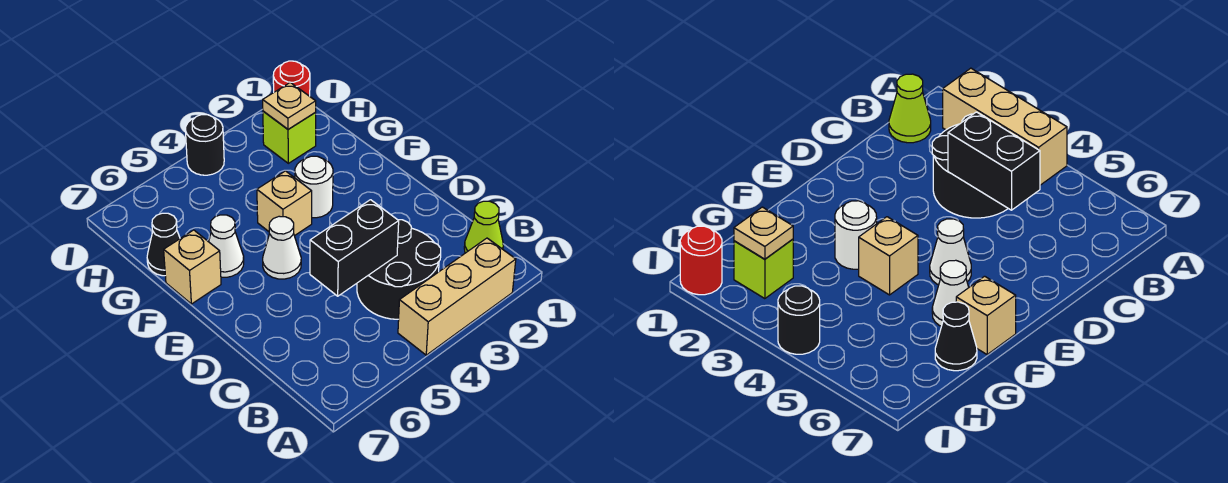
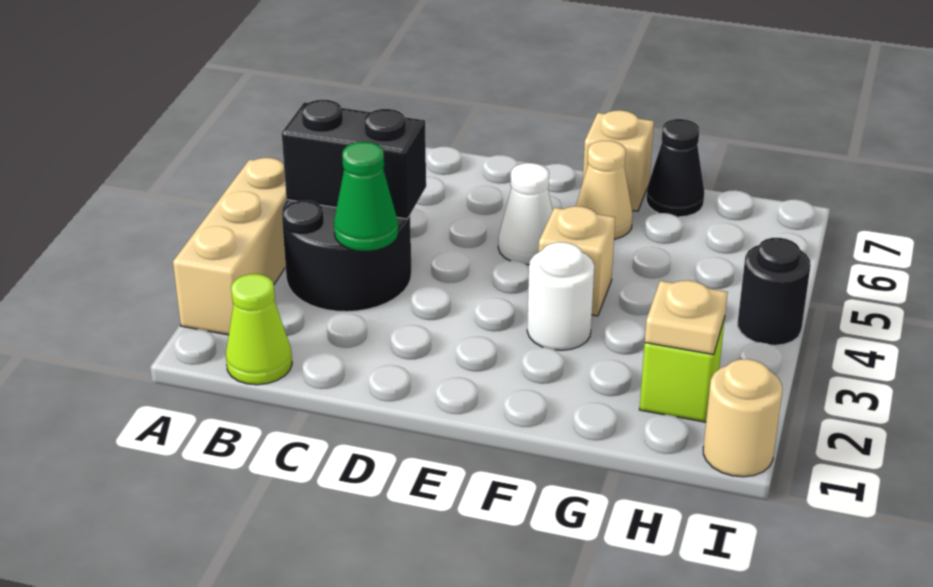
none -> green 1x1 cone [334,142,398,251]
black 1x2 brick [310,200,399,296] -> black 1x2 brick turned to [282,100,426,219]
white 1x1 cone [209,215,244,277] -> tan 1x1 cone [576,141,633,239]
red 1x1 round brick [273,61,310,96] -> tan 1x1 round brick [703,359,782,477]

